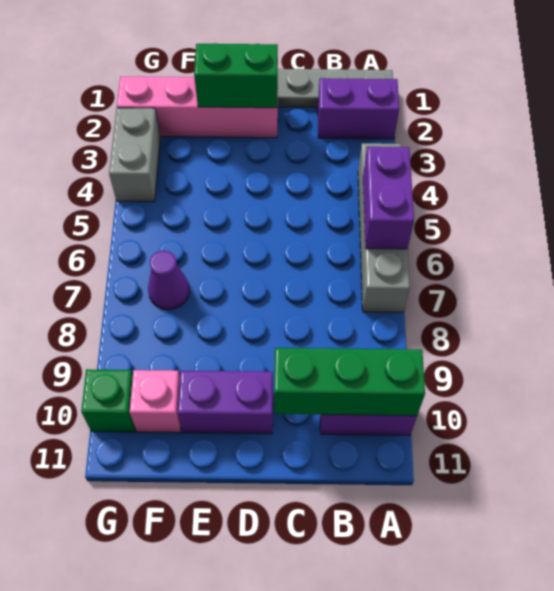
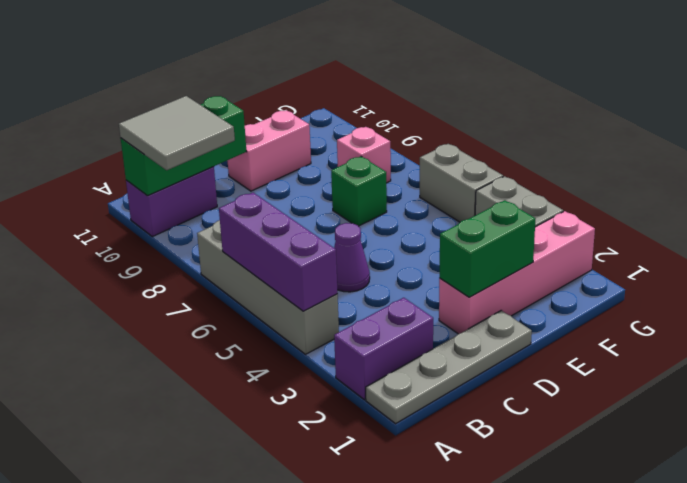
purple 1x2 brick [363,147,414,249] -> purple 1x3 brick [219,193,338,311]
none -> grey 2x2 tile [119,96,235,170]
purple 1x2 brick [178,371,273,434] -> pink 1x2 brick [227,110,311,191]
purple 1x1 cone [148,250,189,310] -> purple 1x1 cone moved to [334,223,370,292]
pink 1x1 brick [130,370,181,433] -> pink 1x1 brick moved to [337,127,391,183]
none -> grey 1x2 brick [420,144,503,222]
green 1x1 brick [81,369,135,432] -> green 1x1 brick moved to [331,157,387,226]

